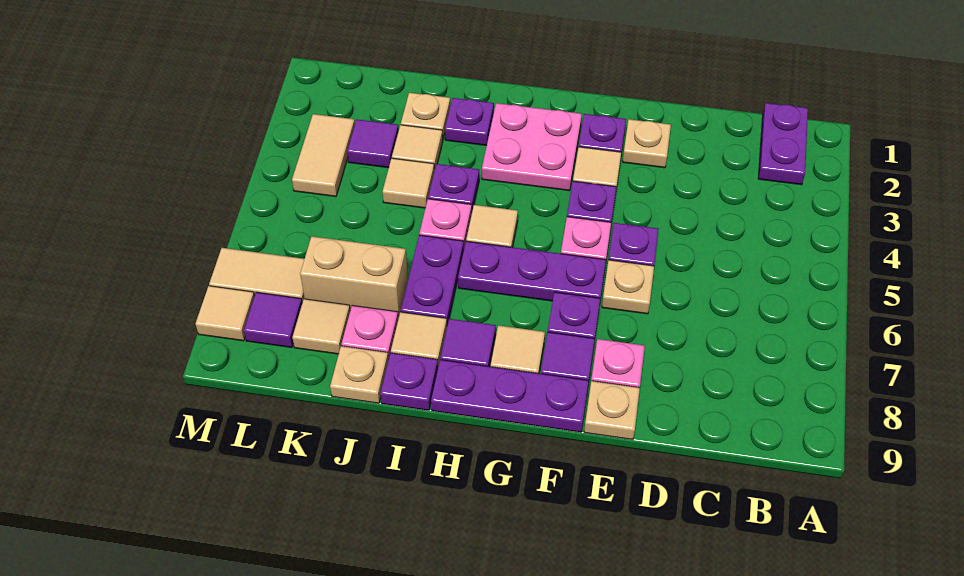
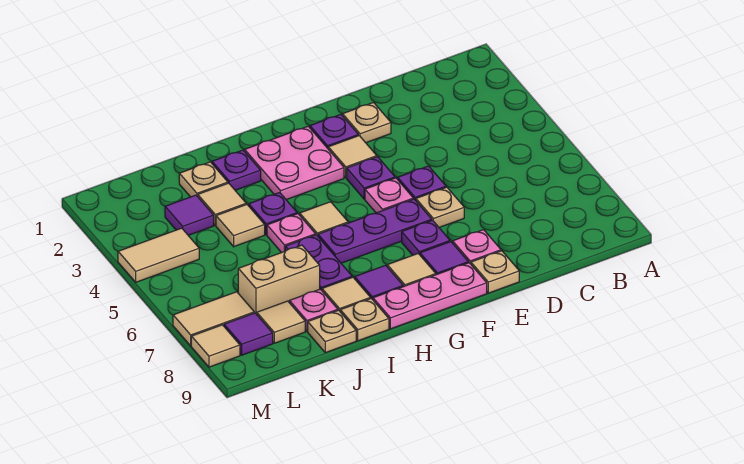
purple 1x2 plate [758,103,808,185] -> none
purple 1x3 plate [431,360,589,432] -> pink 1x3 plate [373,263,487,329]
purple 1x1 plate [380,353,438,410] -> tan 1x1 plate [340,298,389,341]
tan 1x2 tile [292,114,355,197] -> tan 1x2 tile turned to [118,228,199,282]

